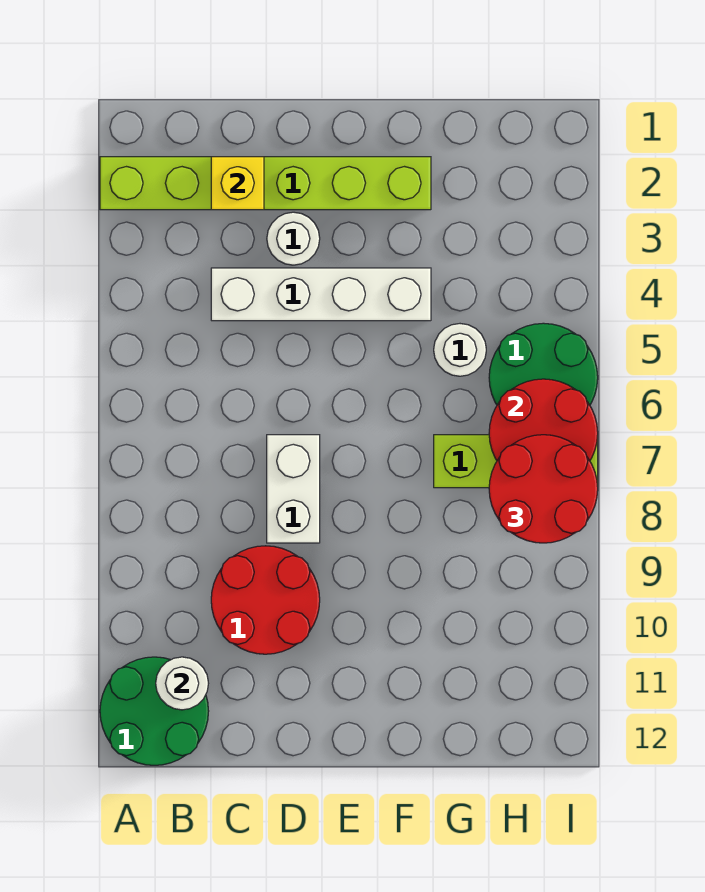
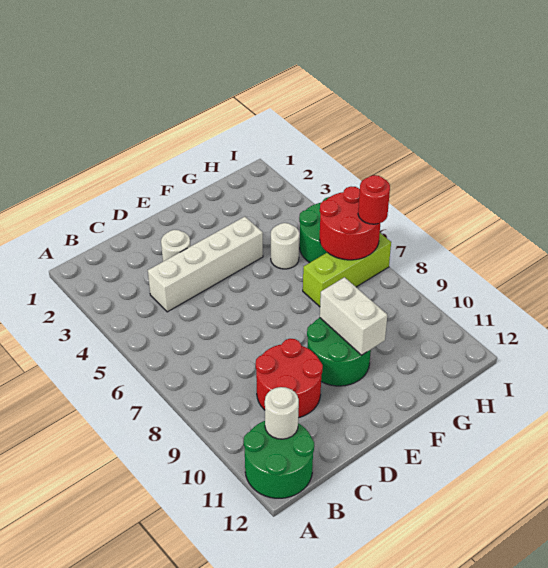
lime 1x6 brick [100,157,431,210] -> none
yellow 1x1 brick [211,157,264,210] -> none
white 1x2 brick [267,435,320,543] -> white 1x2 brick moved to [320,277,387,355]
none -> green 2x2 round brick [307,318,371,386]
red 2x2 round brick [489,435,598,543] -> red 1x1 round brick [358,175,390,224]

